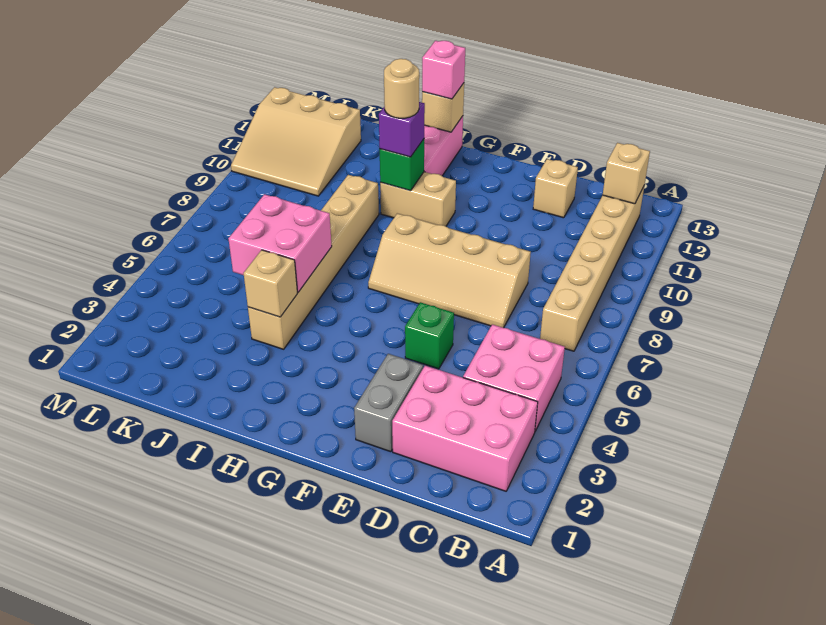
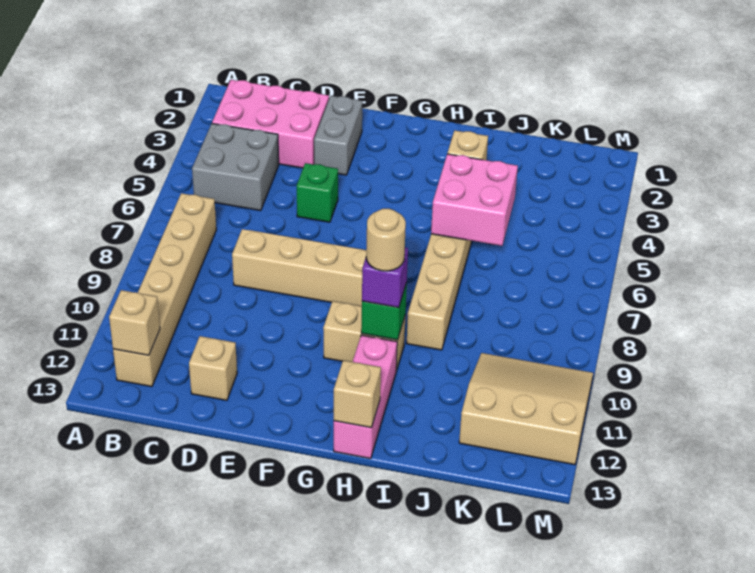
pink 2x2 brick [463,324,565,431] -> grey 2x2 brick [192,124,279,211]
pink 1x1 brick [422,41,465,99] -> none

